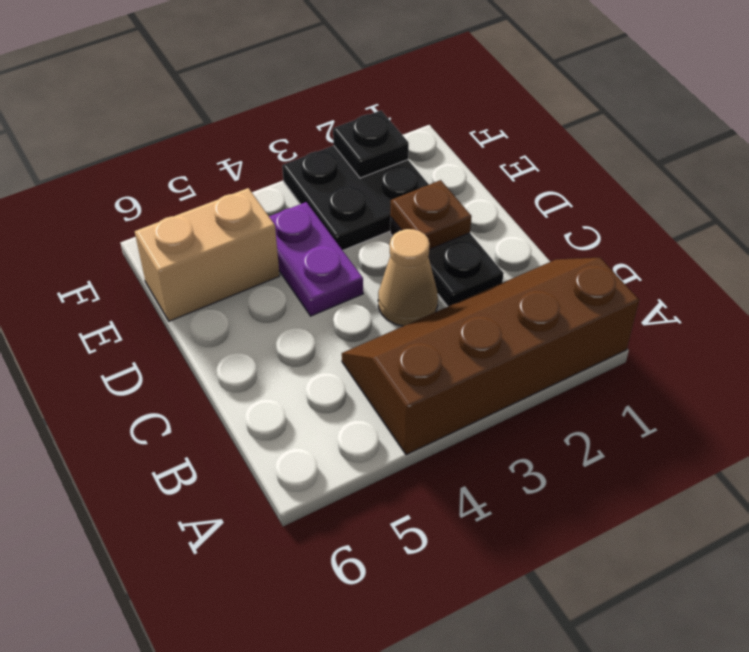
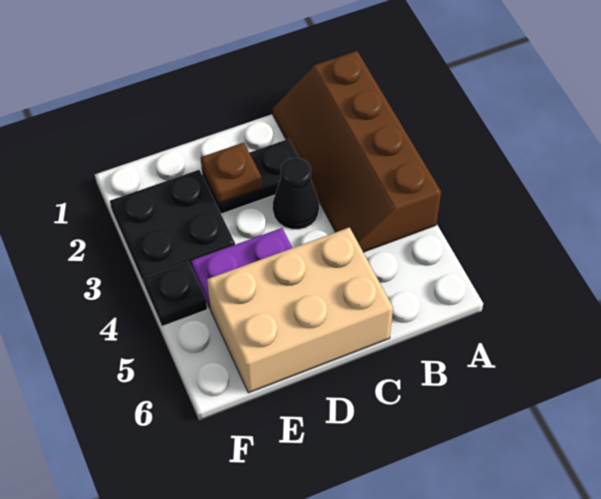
tan 1x1 cone [378,229,438,326] -> black 1x1 cone [273,158,319,230]
tan 1x2 brick [135,188,280,321] -> tan 2x3 brick [207,227,393,393]
black 1x1 plate [333,111,409,178] -> black 1x1 plate moved to [143,262,207,326]

